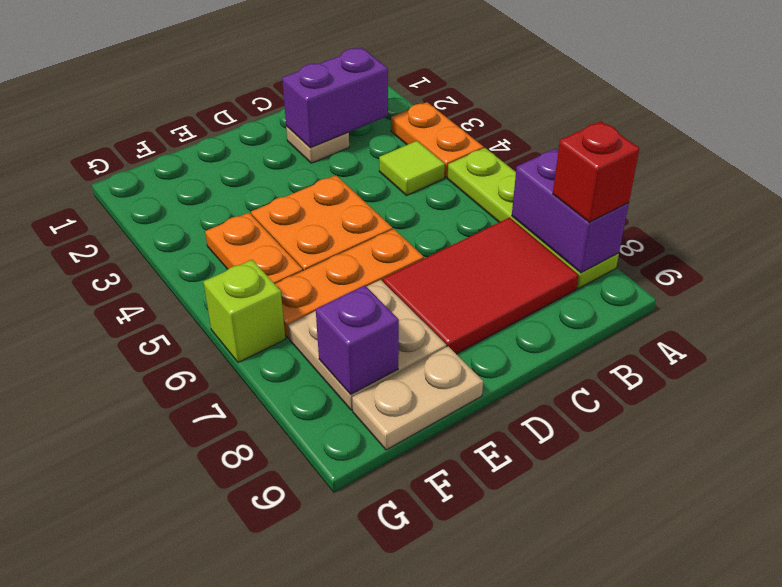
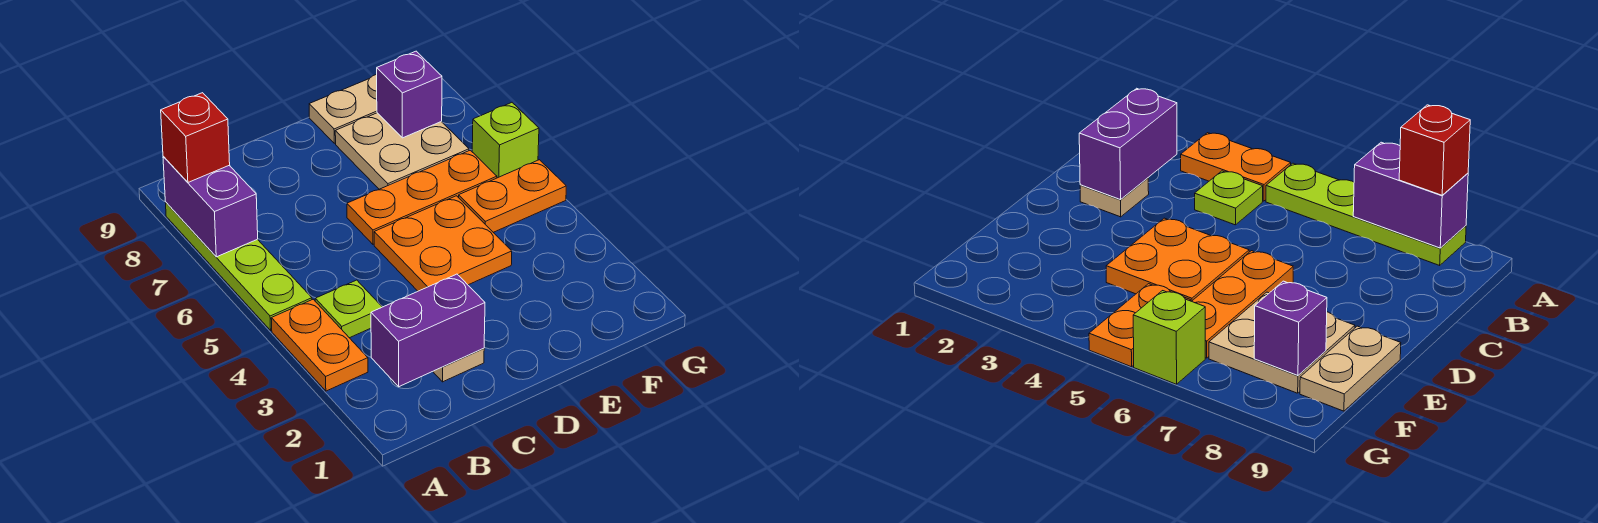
lime 1x1 tile [379,141,445,196] -> lime 1x1 plate [315,280,382,338]
red 2x3 tile [383,218,578,354] -> none
orange 1x2 plate [205,213,303,284] -> orange 1x2 plate turned to [459,160,566,232]

